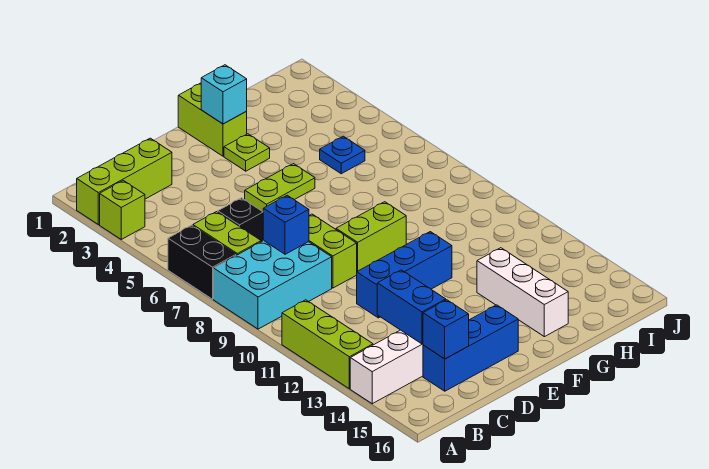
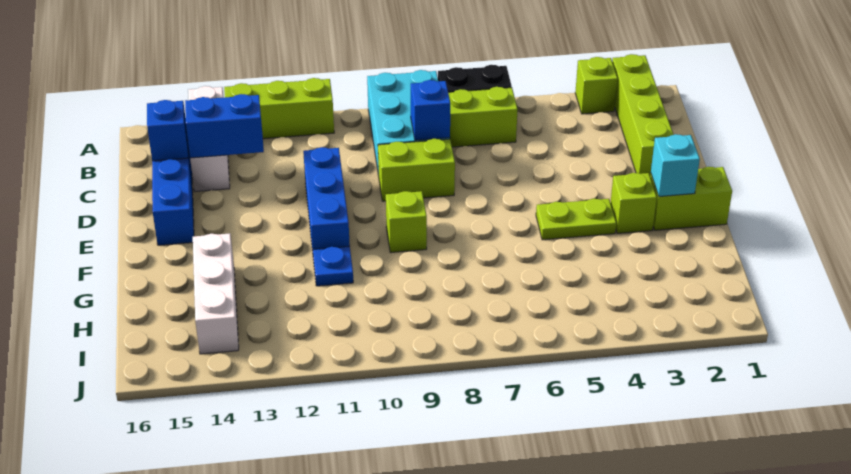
lime 1x3 brick [77,138,172,225] -> lime 1x4 brick [612,54,674,175]
black 1x1 brick [218,198,263,242] -> none
lime 1x2 plate [245,164,315,212] -> lime 1x2 plate turned to [536,199,616,240]
lime 1x2 brick [336,202,406,271] -> lime 1x1 brick [386,191,427,253]
lime 1x1 plate [224,134,270,171] -> lime 1x1 brick [611,173,657,234]
white 1x3 brick [477,248,568,337] -> white 1x3 brick turned to [193,233,239,354]
blue 1x1 plate [320,136,365,174] -> blue 1x1 plate moved to [313,246,353,286]

